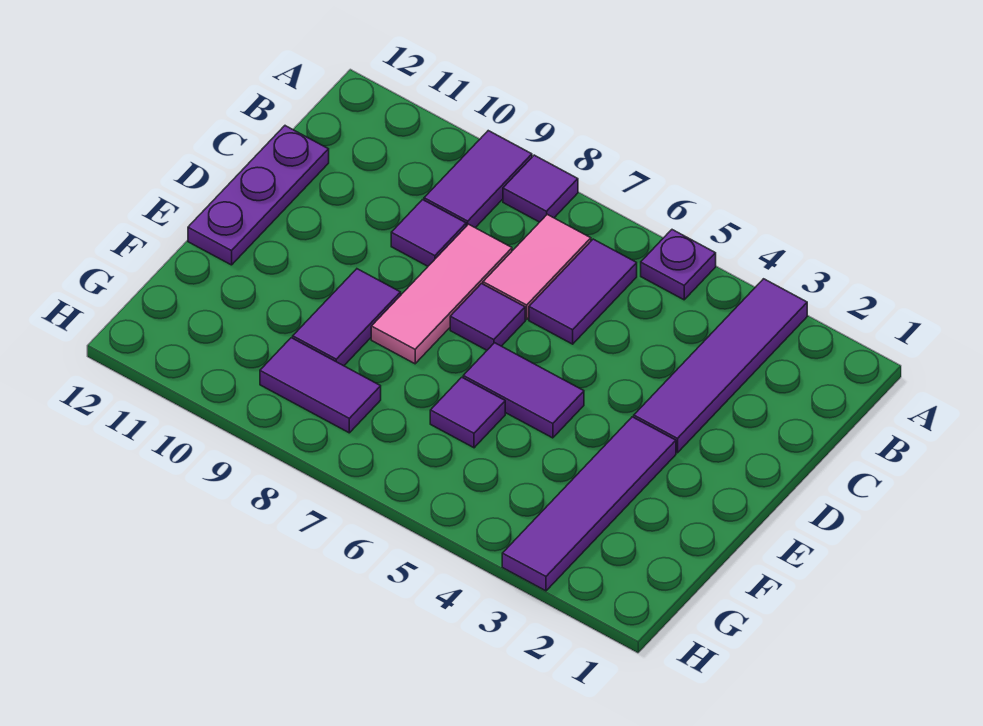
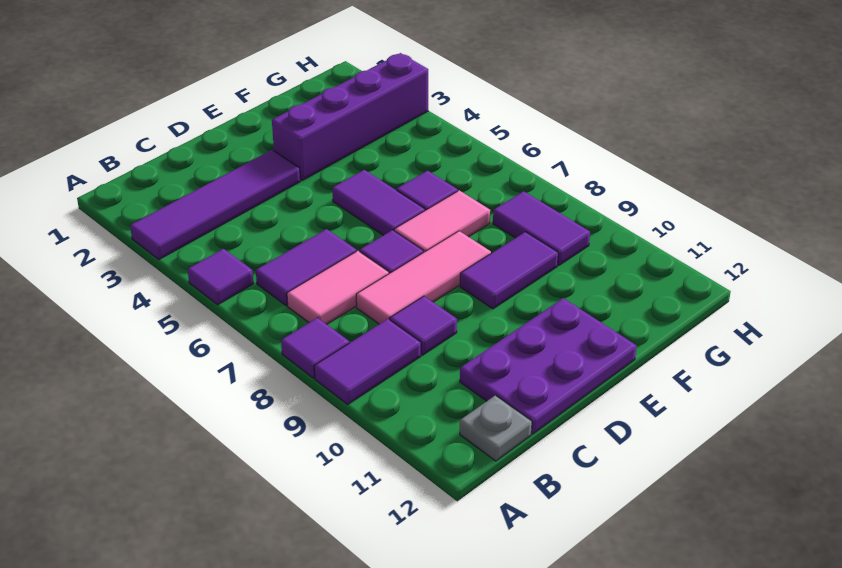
purple 1x1 plate [641,230,716,300] -> purple 1x1 tile [188,249,254,305]
none -> grey 1x1 plate [460,395,532,461]
purple 1x3 plate [188,126,329,265] -> purple 2x3 plate [460,298,637,434]
purple 1x4 tile [502,417,676,591] -> purple 1x4 brick [272,53,428,181]
none -> pink 1x2 tile [394,190,490,252]

